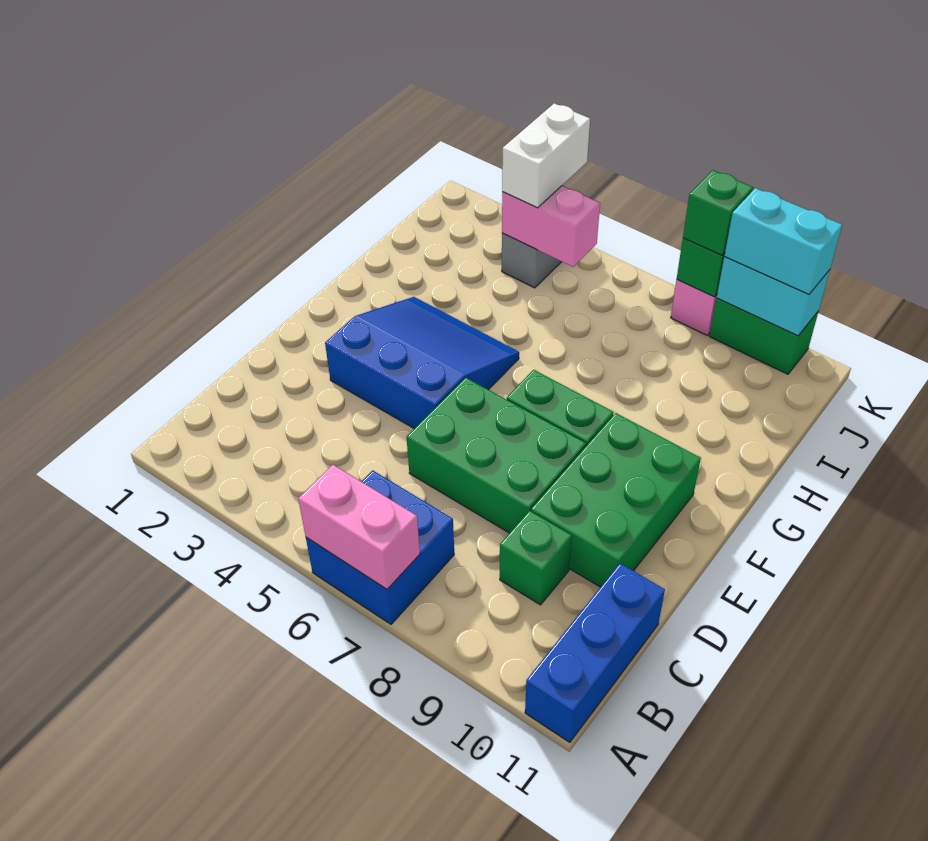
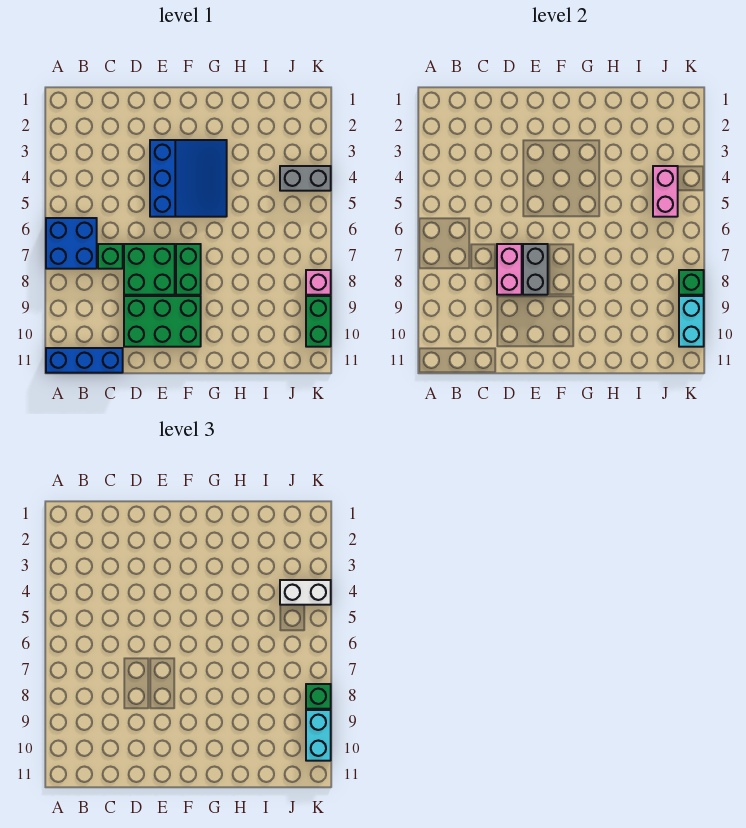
pink 1x2 brick [298,465,420,589] -> pink 1x2 brick moved to [497,244,522,295]
green 1x1 brick [500,511,572,605] -> green 1x1 brick moved to [98,244,123,269]
green 2x3 brick [407,378,586,533] -> green 2x2 brick [124,244,175,295]
none -> grey 1x2 brick [523,244,548,295]

